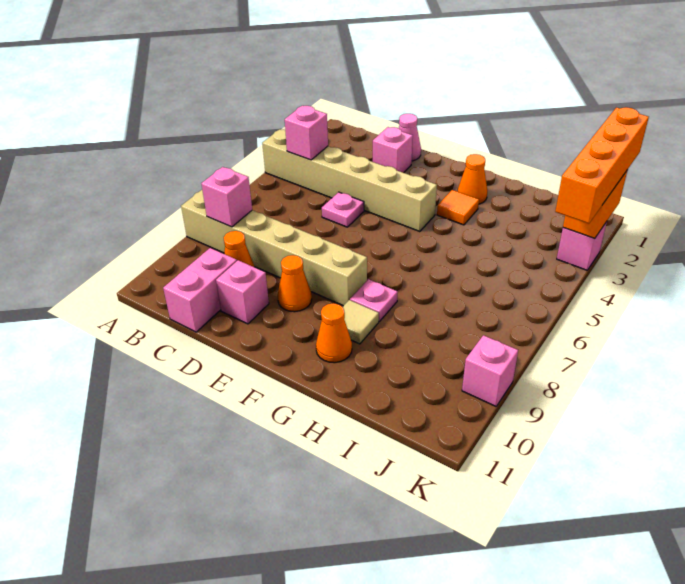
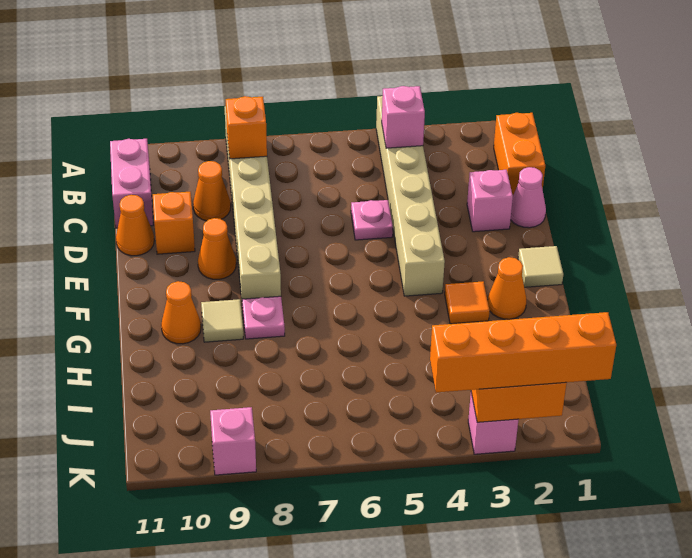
none -> orange 1x2 brick [494,113,545,195]
pink 1x1 brick [201,167,252,227] -> orange 1x1 brick [226,96,267,159]
pink 1x2 brick [163,248,237,332] -> pink 1x2 brick turned to [110,139,153,228]
pink 1x1 brick [216,260,269,324] -> orange 1x1 brick [153,192,195,254]
none -> orange 1x1 cone [116,195,154,256]
none -> tan 1x1 tile [518,246,563,287]

